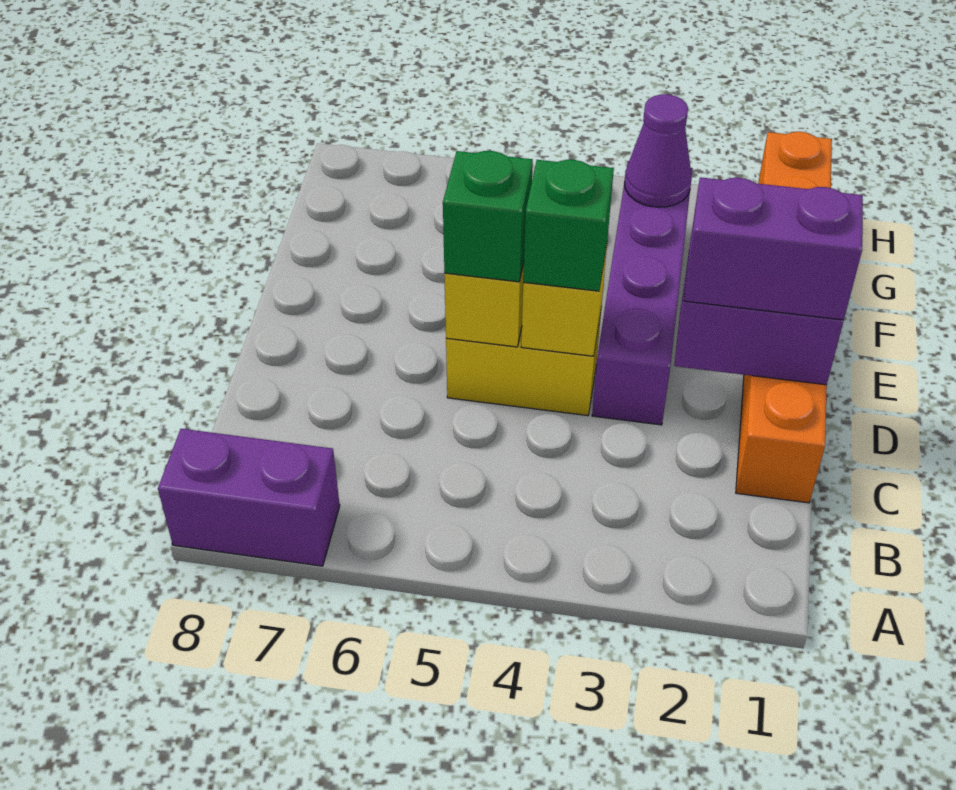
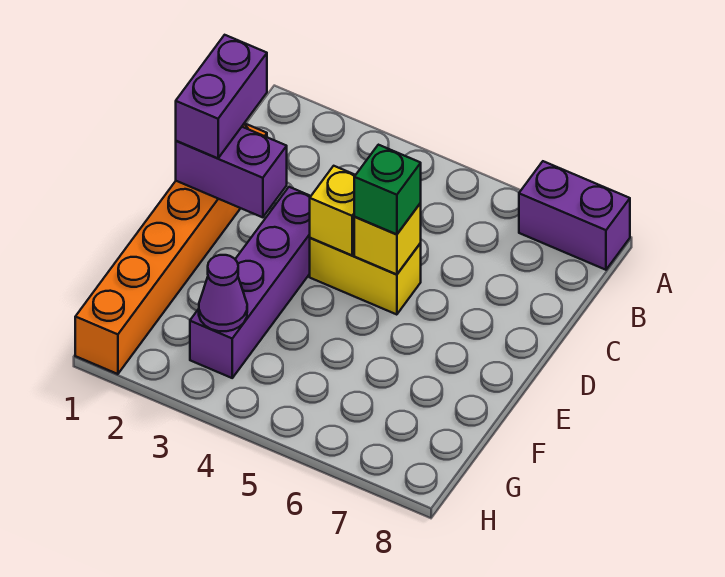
purple 1x2 brick [684,177,863,320] -> purple 1x2 brick turned to [176,35,267,158]
green 1x1 brick [523,160,614,291] -> none

